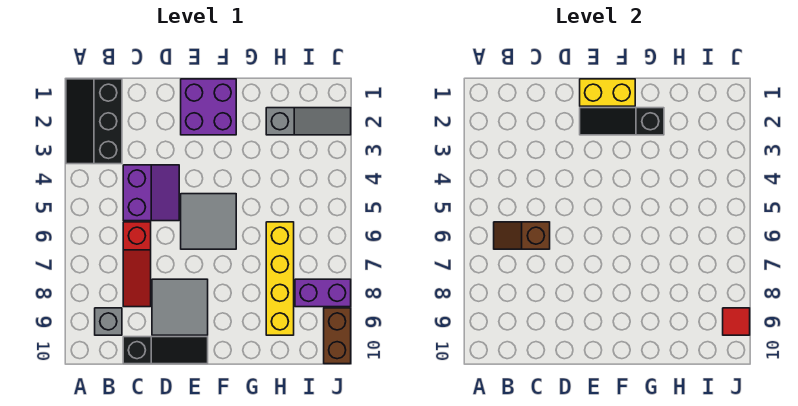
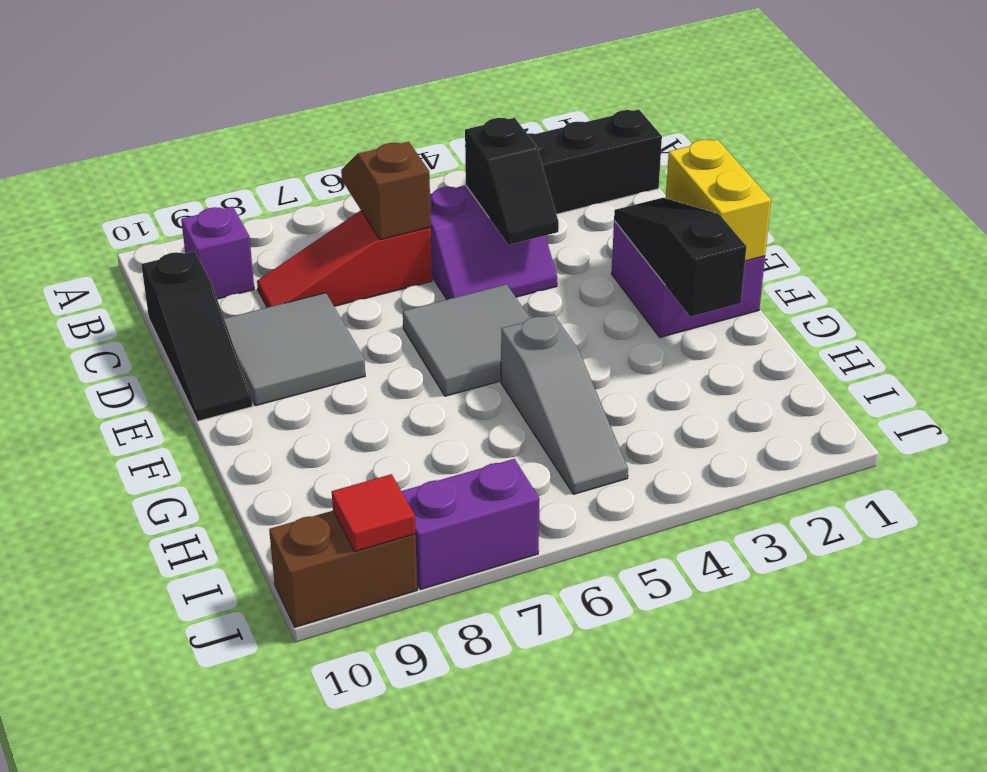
grey 1x1 brick [95,308,122,335] -> purple 1x1 brick [181,207,254,299]
none -> black 1x2 slope [465,118,559,245]
grey 1x3 slope [266,108,351,135] -> grey 1x3 slope moved to [501,314,628,494]
yellow 1x4 brick [266,222,294,335] -> none
purple 1x2 brick [295,279,351,307] -> purple 1x2 brick turned to [402,459,540,590]

